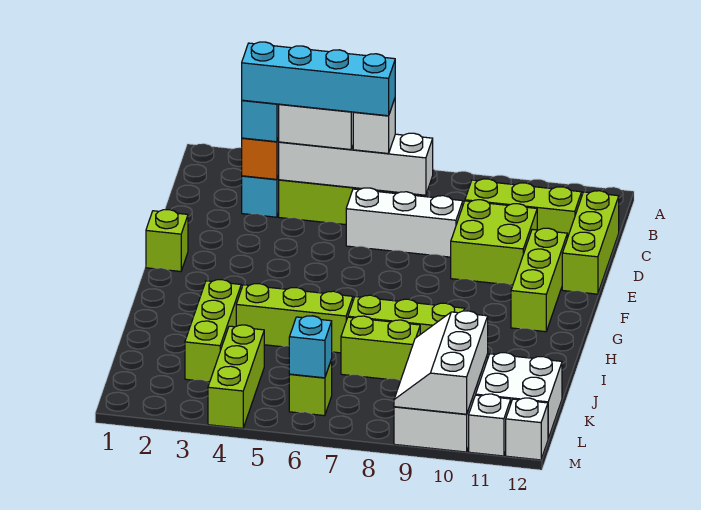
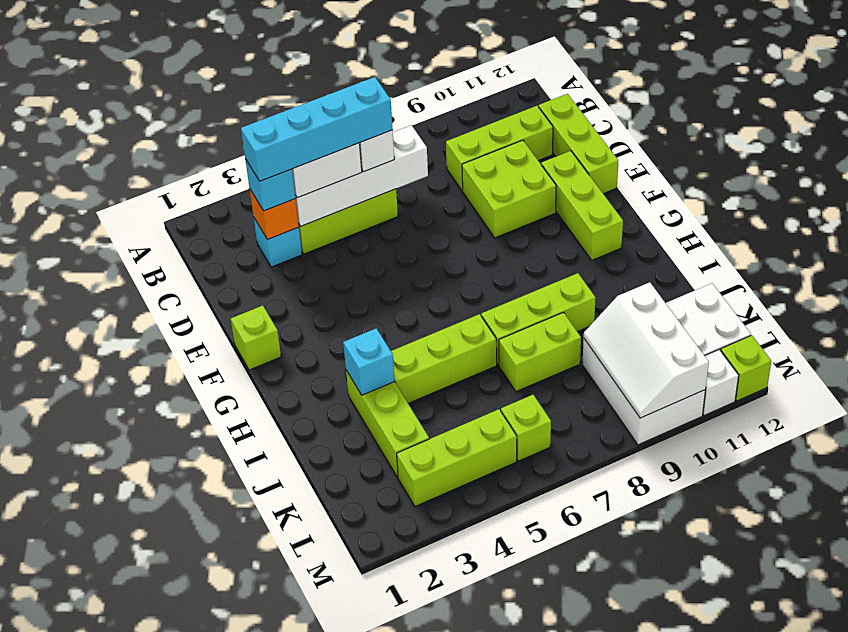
white 1x3 brick [346,188,463,257] -> none
lime 1x3 brick [208,325,264,428] -> lime 1x3 brick turned to [397,409,517,506]
cyan 1x1 brick [289,316,332,378] -> cyan 1x1 brick moved to [343,328,395,395]
white 1x1 brick [506,398,548,460] -> lime 1x1 brick [721,335,771,401]

